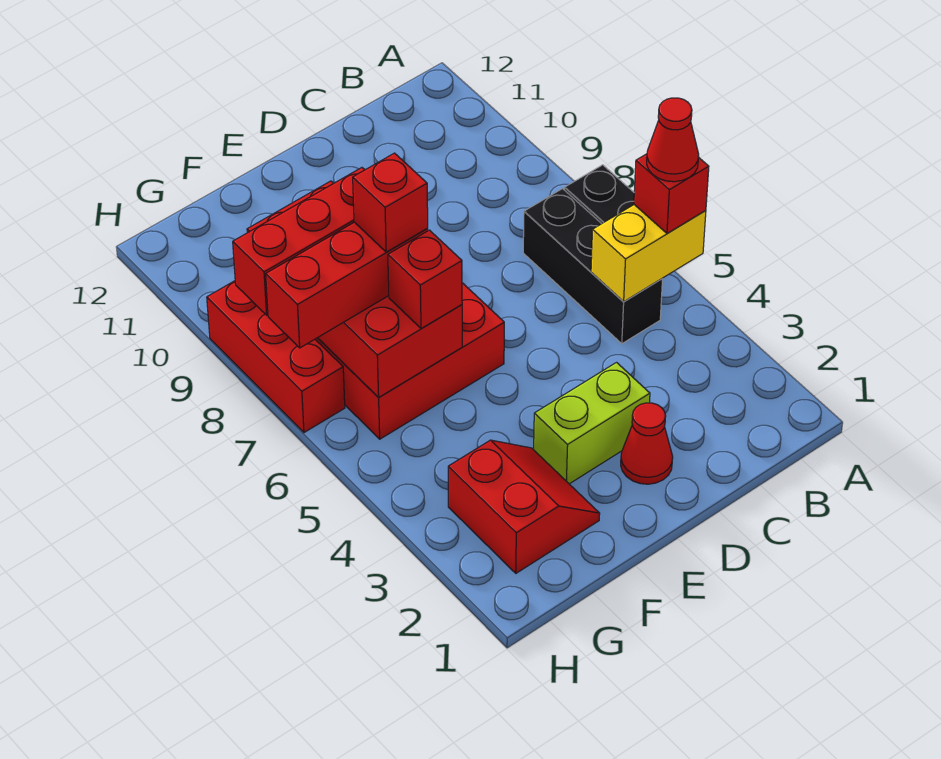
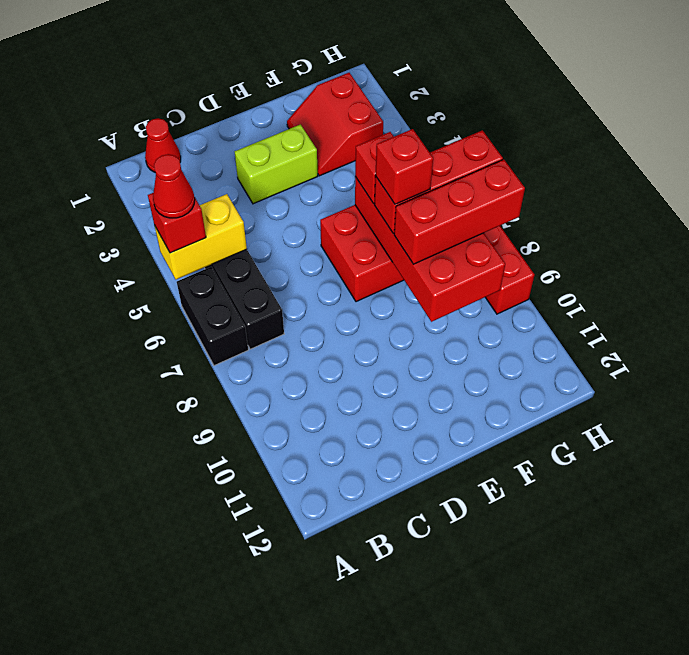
red 1x1 cone [621,403,673,484] -> red 1x1 cone moved to [145,118,181,172]

